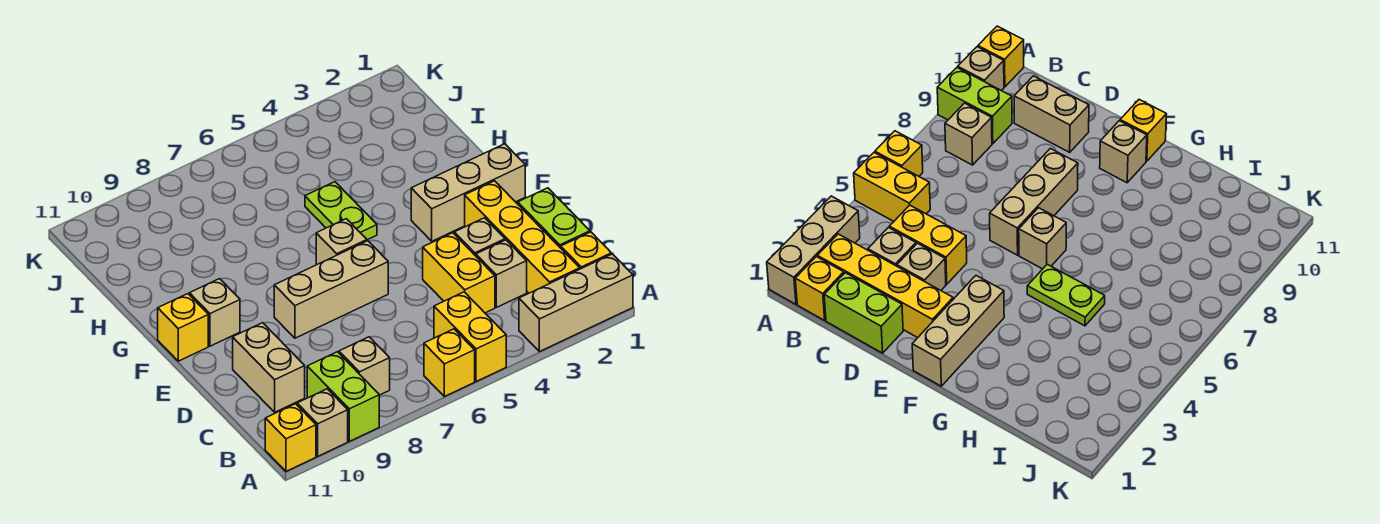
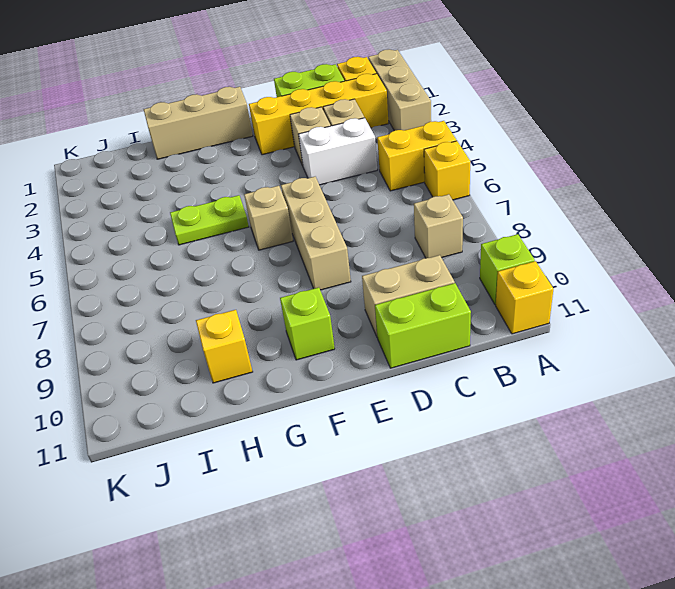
lime 1x2 brick [307,352,379,441] -> lime 1x2 brick moved to [375,283,471,368]
tan 1x1 brick [297,389,348,456] -> lime 1x1 brick [480,234,535,305]
yellow 1x2 brick [423,233,495,313] -> white 1x2 brick [299,118,377,185]
tan 1x3 brick [411,144,525,241] -> tan 1x3 brick turned to [144,87,253,159]
tan 1x1 brick [189,279,240,346] -> lime 1x1 brick [280,287,335,360]
yellow 1x1 brick [158,294,208,361] -> yellow 1x1 brick moved to [196,310,253,383]

